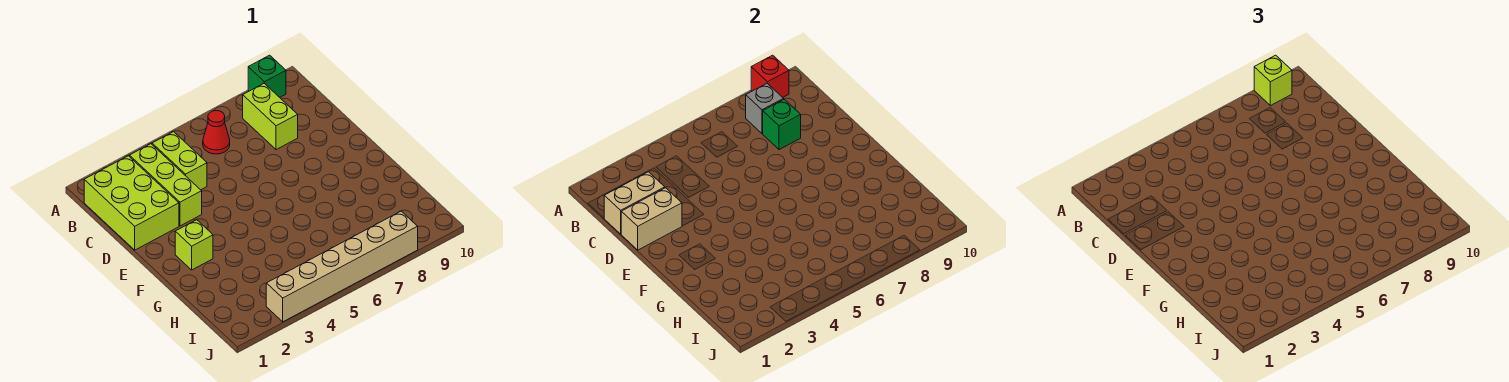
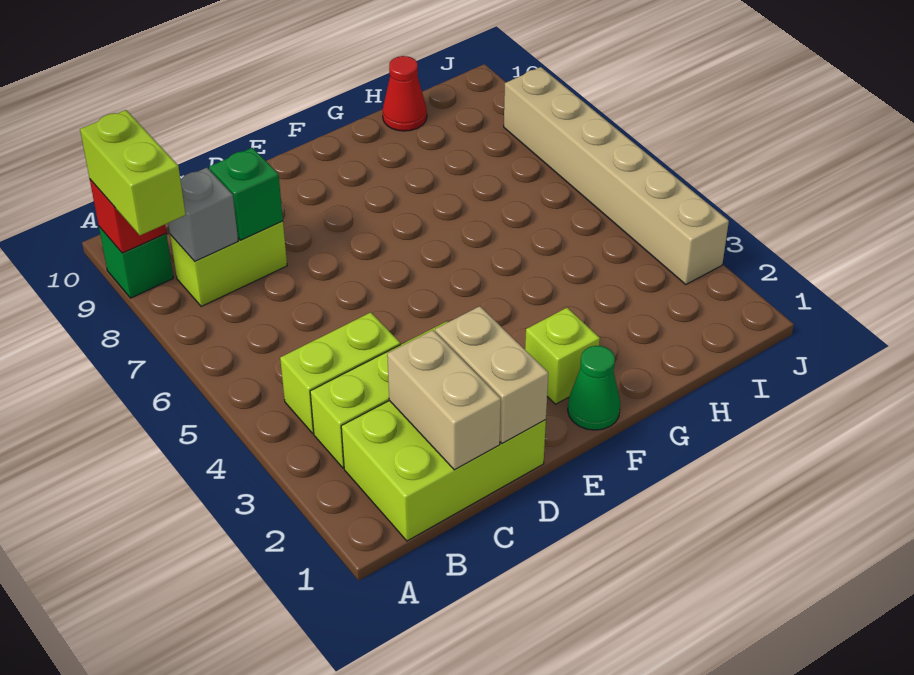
lime 1x1 brick [1254,55,1292,106] -> lime 1x2 brick [80,110,186,235]
red 1x1 cone [203,111,230,154] -> red 1x1 cone moved to [383,56,427,131]
none -> green 1x1 cone [568,346,620,430]

